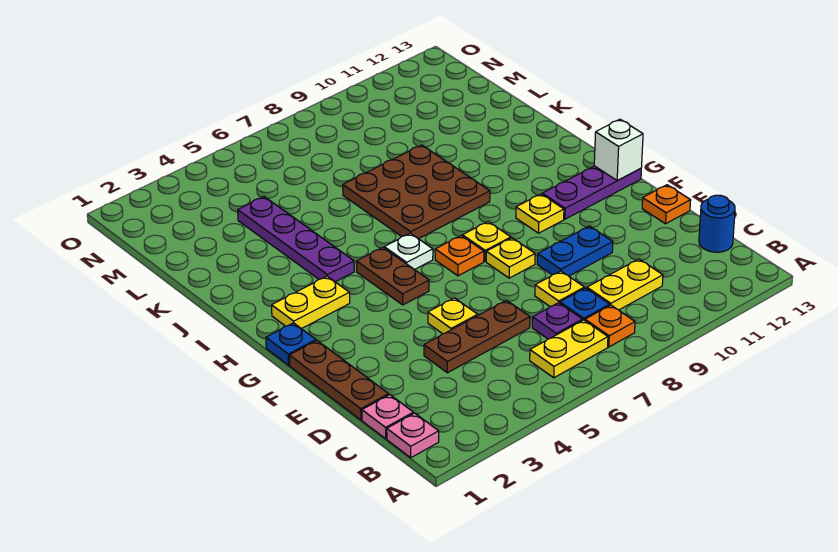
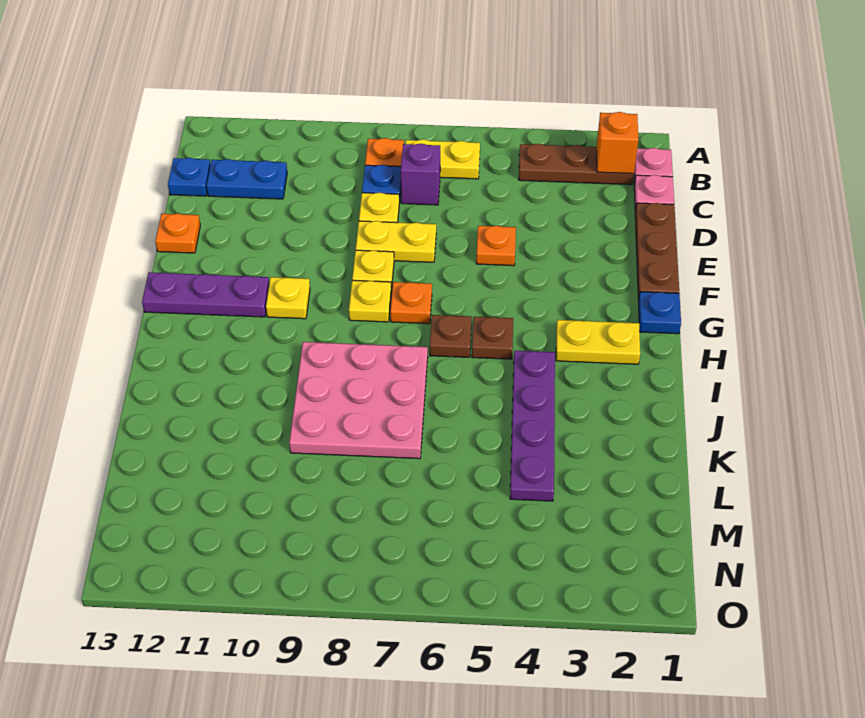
none -> orange 1x1 brick [597,112,638,174]
purple 1x1 plate [532,303,583,339] -> purple 1x1 brick [401,144,440,205]
yellow 1x2 plate [587,259,663,310] -> yellow 1x2 plate moved to [356,221,436,262]
blue 1x1 round brick [699,195,735,252] -> blue 1x1 plate [168,158,211,196]
brown 1x3 plate [424,300,530,373] -> brown 1x3 plate moved to [519,144,634,185]
yellow 1x1 plate [428,298,478,334] -> orange 1x1 plate [476,226,516,266]
blue 1x2 plate [537,226,613,276] -> blue 1x2 plate moved to [207,159,287,199]
brown 1x2 plate [357,248,429,305] -> brown 1x1 plate [472,317,513,359]
white 1x1 brick [594,119,643,181] -> none
white 1x1 plate [384,233,433,270] -> brown 1x1 plate [430,315,472,357]
brown 3x3 plate [343,145,490,239] -> pink 3x3 plate [289,342,428,459]

